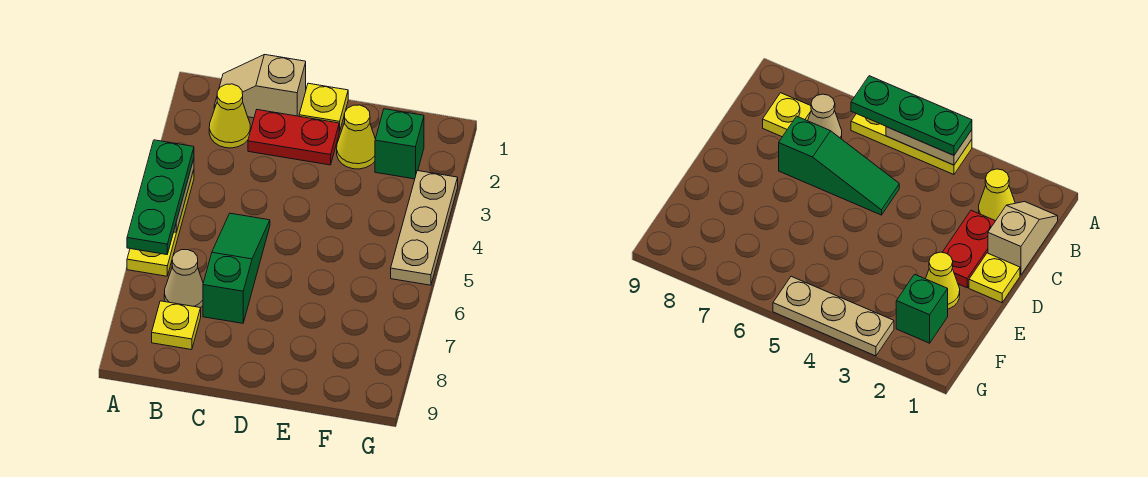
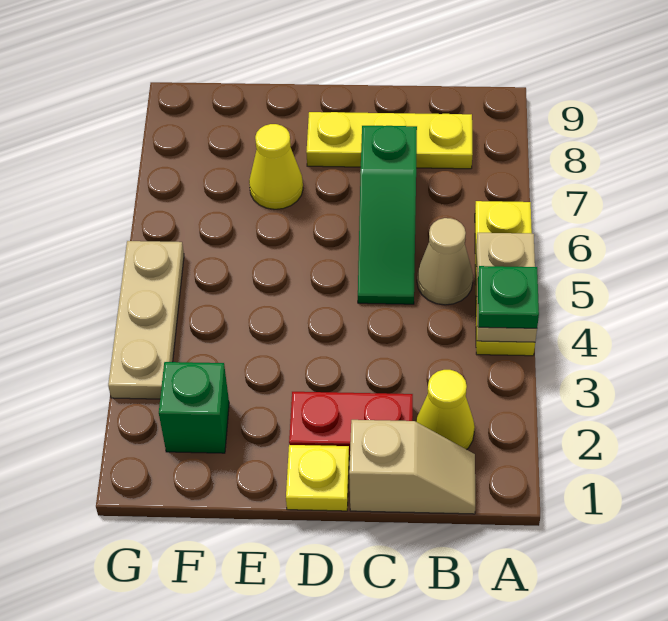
green 1x3 plate [127,140,194,255] -> green 1x1 plate [478,266,539,328]
tan 1x1 cone [164,250,203,308] -> tan 1x1 cone moved to [417,218,473,305]
yellow 1x1 plate [152,301,201,350] -> yellow 1x3 plate [306,112,473,169]
yellow 1x1 cone [337,105,375,169] -> yellow 1x1 cone moved to [249,124,303,209]

